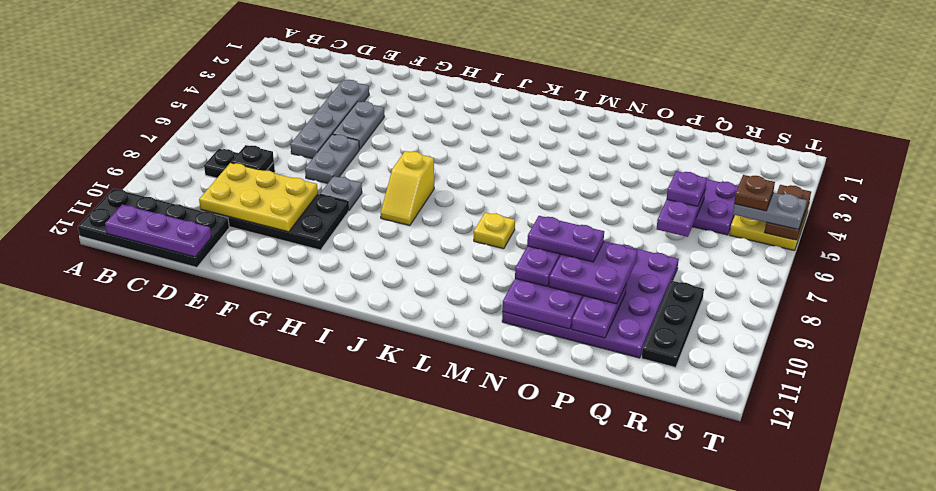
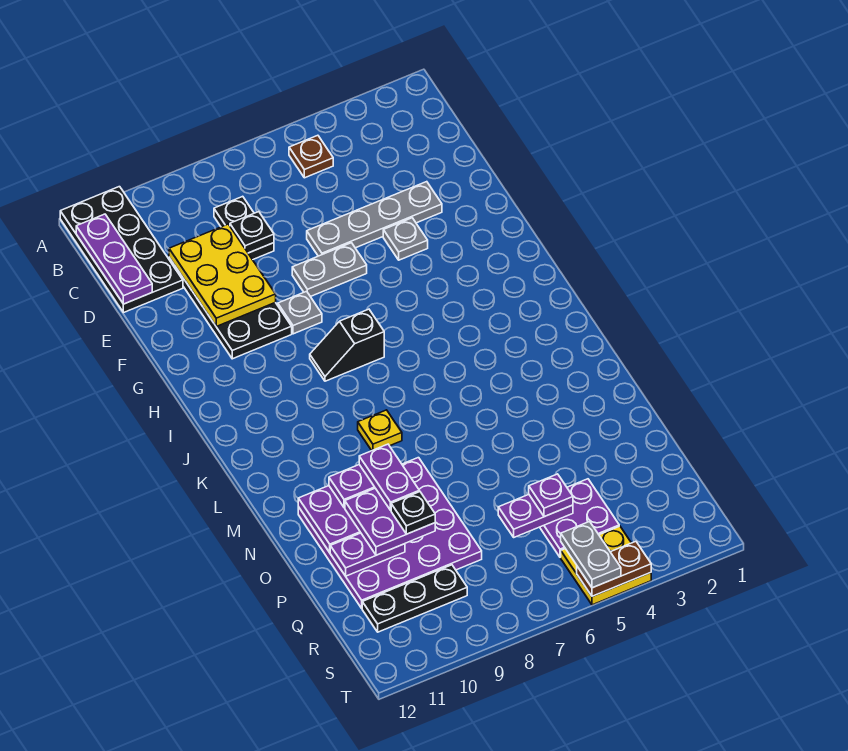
grey 1x2 plate [332,102,385,149] -> grey 1x1 plate [383,218,428,260]
yellow 1x2 slope [381,151,434,226] -> black 1x2 slope [310,309,384,381]
none -> black 1x1 plate [391,492,435,534]
brown 1x1 plate [734,175,775,211] -> brown 1x1 plate moved to [289,135,333,178]

